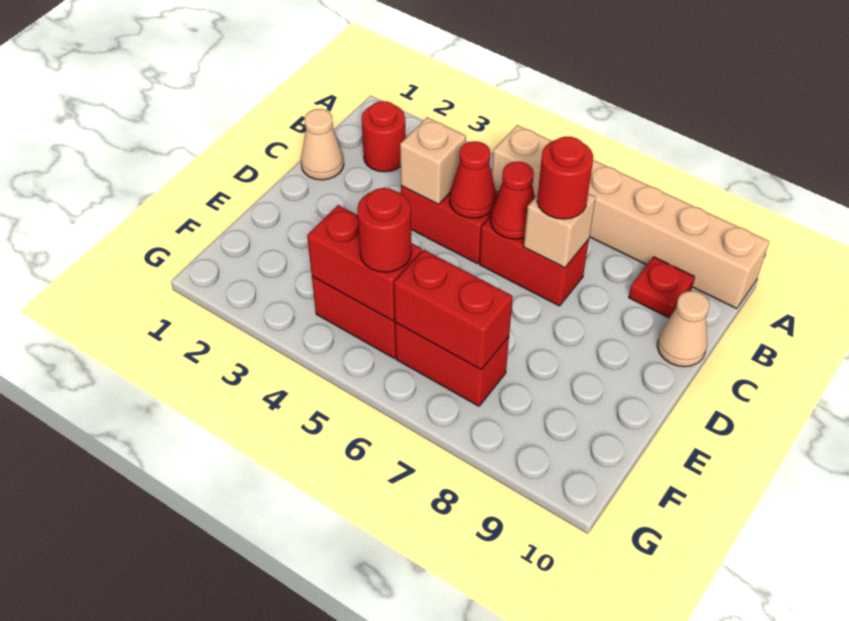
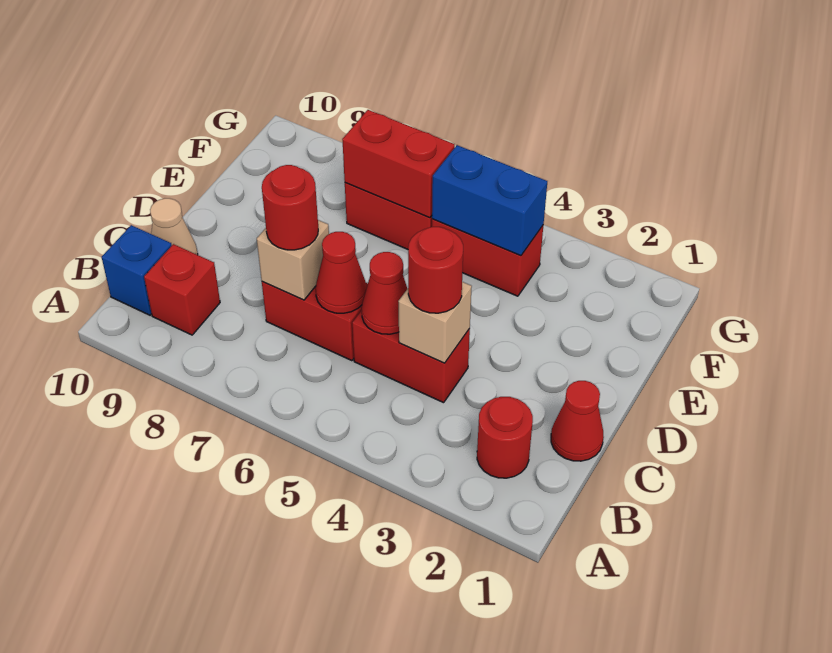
tan 1x6 brick [492,125,769,309] -> none
red 1x1 plate [629,257,695,318] -> red 1x1 brick [144,244,220,335]
none -> blue 1x1 brick [102,225,172,315]
tan 1x1 cone [301,109,344,180] -> red 1x1 cone [551,381,604,461]
red 1x2 brick [307,205,422,321] -> blue 1x2 brick [432,145,547,256]
red 1x1 round brick [357,188,411,272] -> red 1x1 round brick moved to [408,227,463,313]

